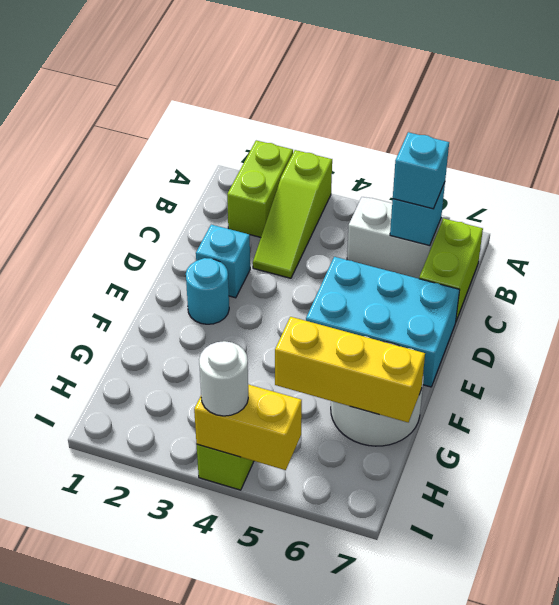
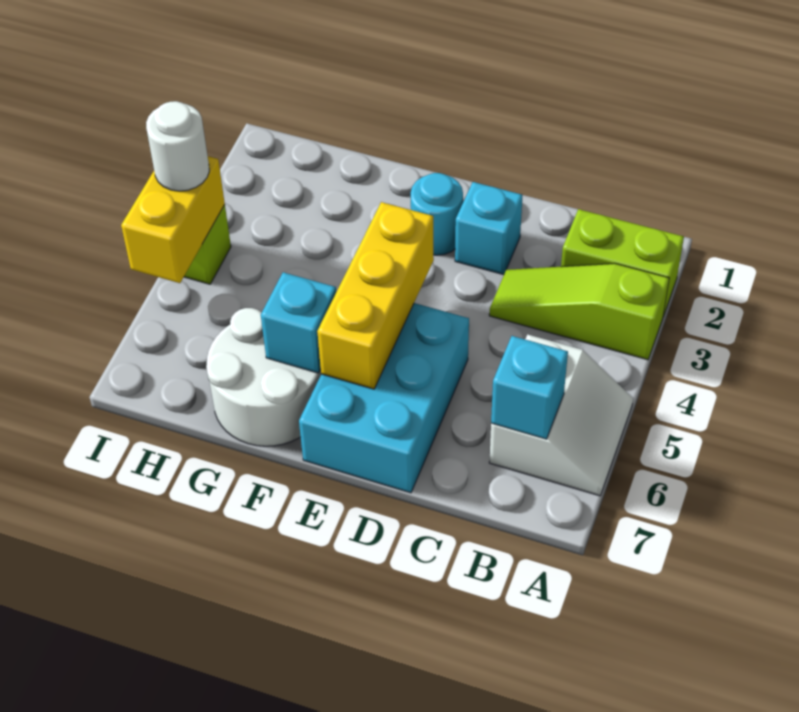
cyan 1x1 brick [393,132,449,209] -> cyan 1x1 brick moved to [261,272,336,373]
lime 1x2 brick [419,218,483,321] -> none
yellow 1x3 brick [275,317,425,422] -> yellow 1x3 brick moved to [317,202,434,389]

